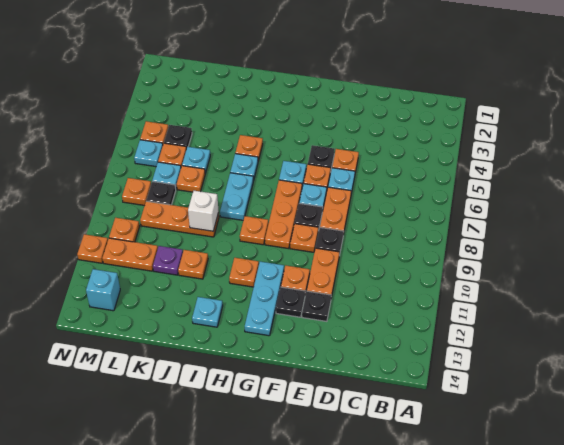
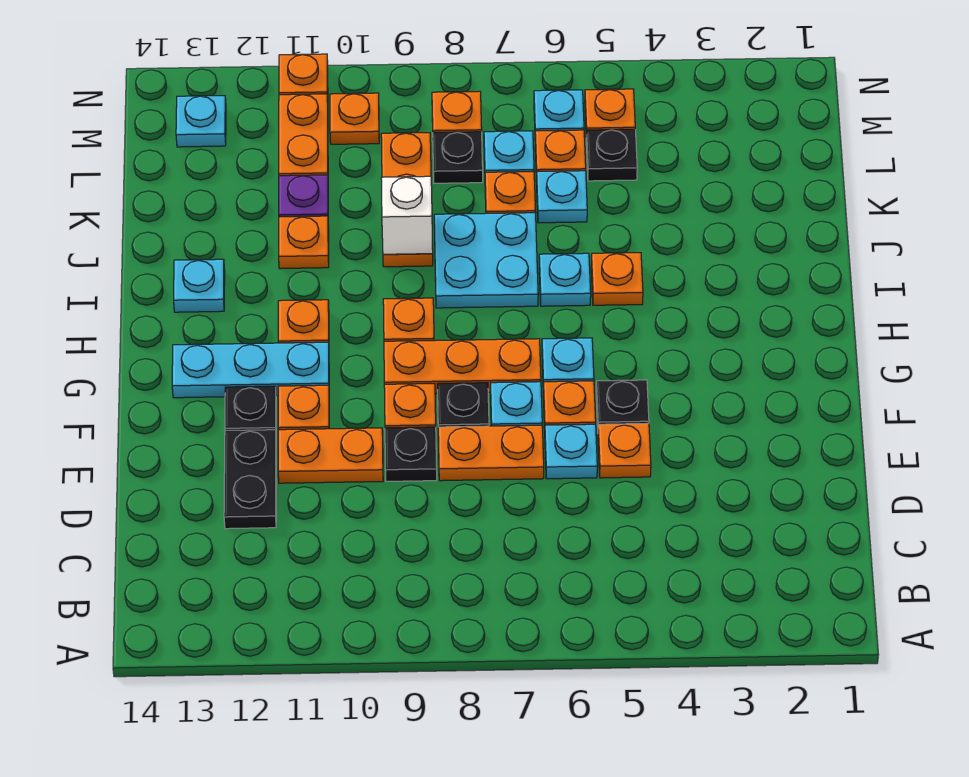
black 1x1 plate [302,291,331,321] -> black 1x2 plate [224,430,276,529]
cyan 1x2 plate [220,173,253,220] -> cyan 2x2 plate [434,213,538,308]
cyan 1x1 brick [86,269,120,311] -> cyan 1x1 plate [176,96,226,147]

